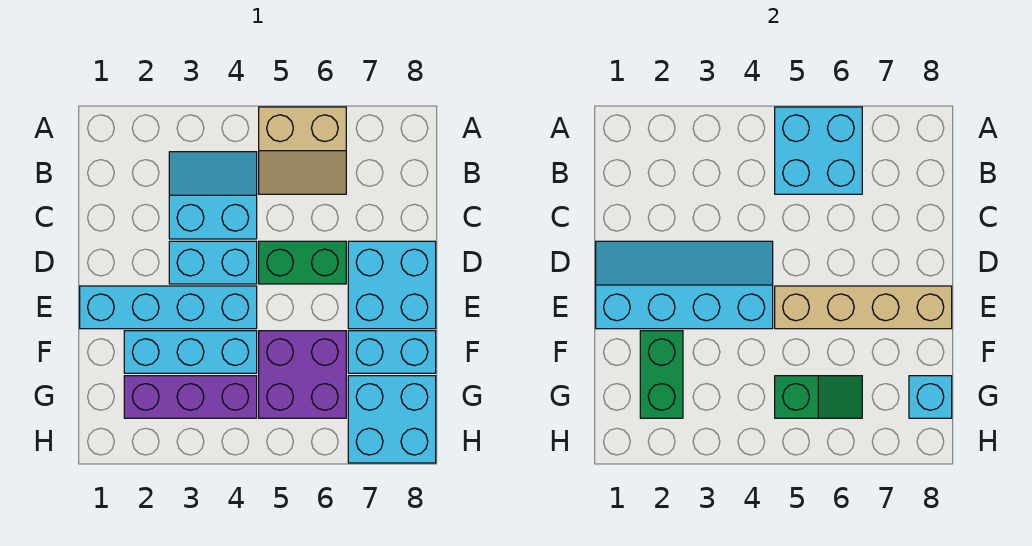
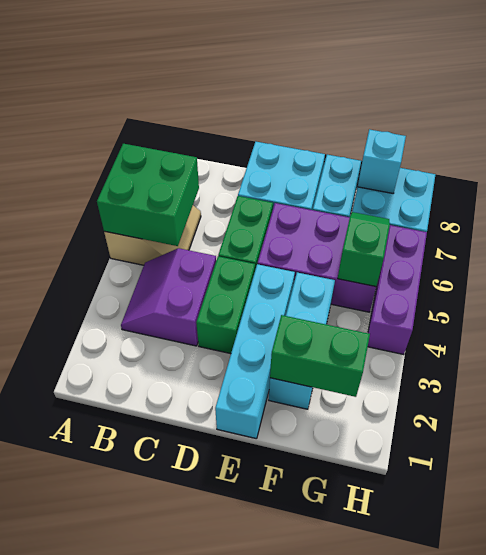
cyan 2x2 brick [775,107,862,194] -> green 2x2 brick [97,144,199,246]
cyan 2x2 slope [169,152,257,239] -> purple 2x2 slope [121,248,216,346]
cyan 2x4 slope [596,241,773,329] -> none
cyan 1x2 brick [169,241,257,284] -> green 1x2 brick [196,256,255,354]
tan 1x4 brick [775,286,952,329] -> none
purple 2x2 brick [259,331,346,418] -> purple 2x3 brick [257,203,376,312]
purple 1x3 brick [124,376,257,418] -> purple 1x3 brick moved to [368,225,427,355]

